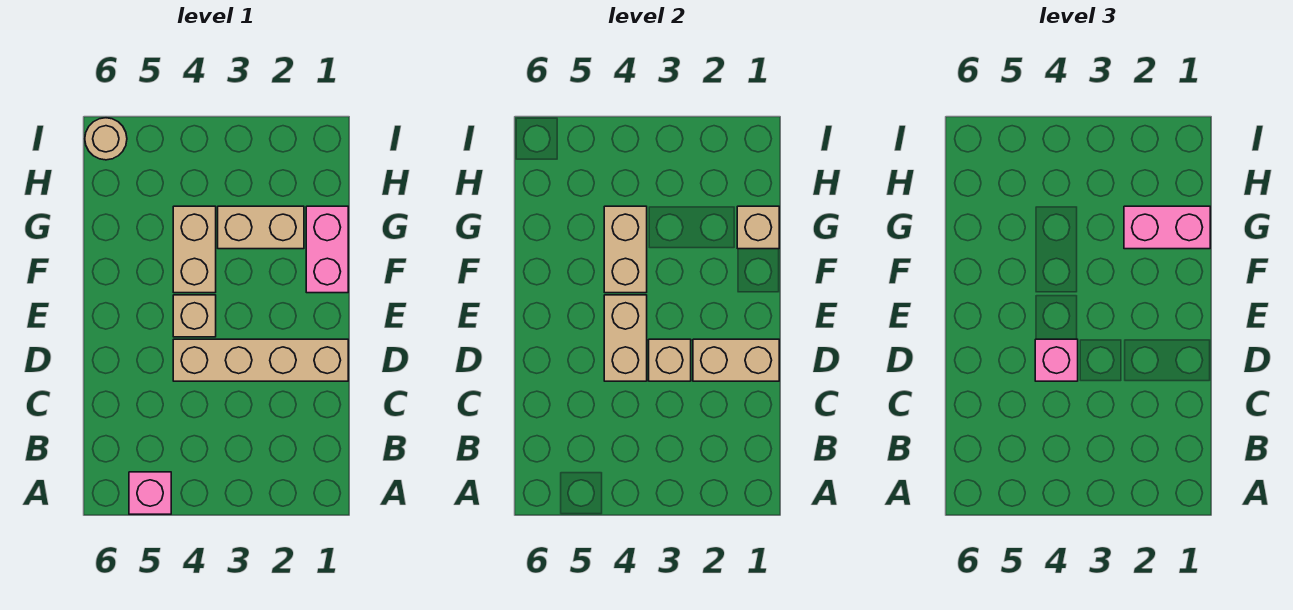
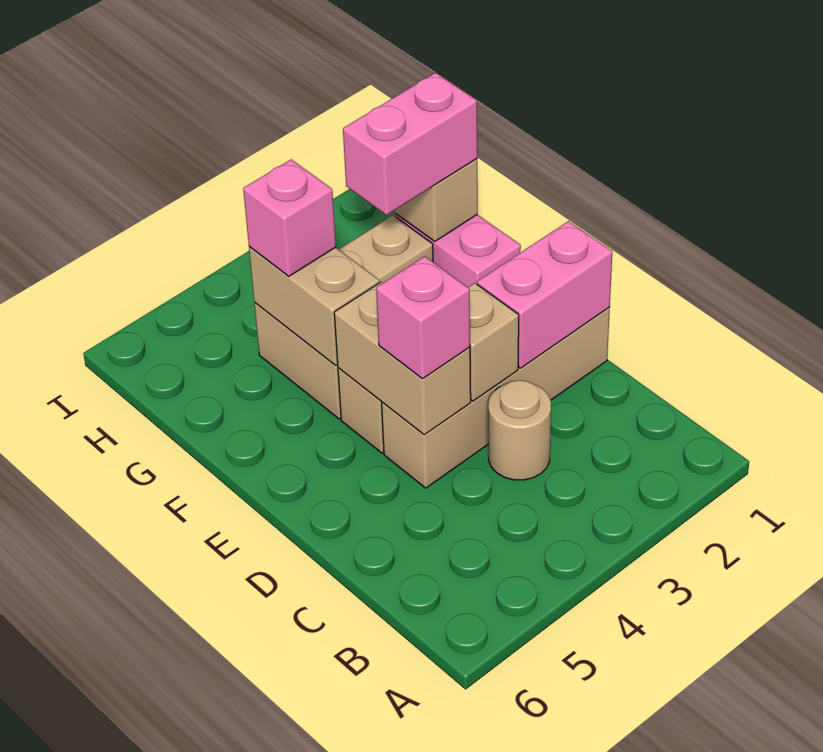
pink 1x1 brick [129,472,171,514] -> pink 1x1 brick moved to [243,159,336,276]
tan 1x2 brick [693,339,779,381] -> pink 1x2 brick [477,221,612,368]
tan 1x1 round brick [85,118,127,160] -> tan 1x1 round brick moved to [488,380,551,480]

